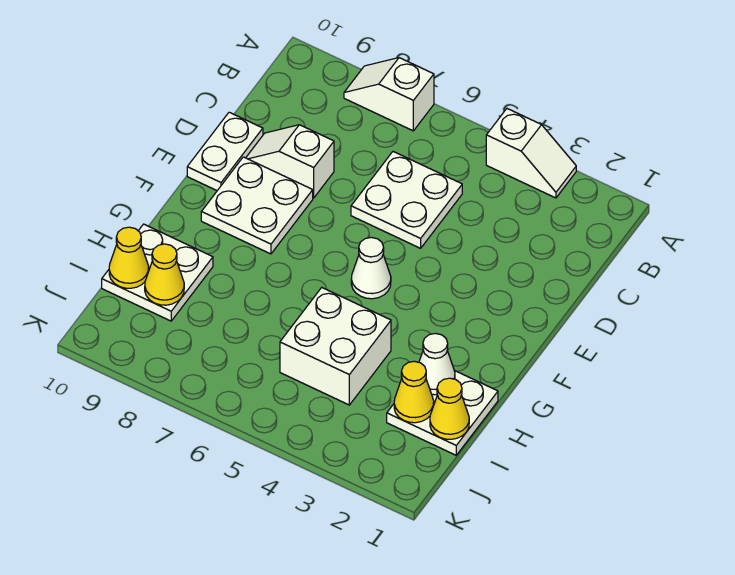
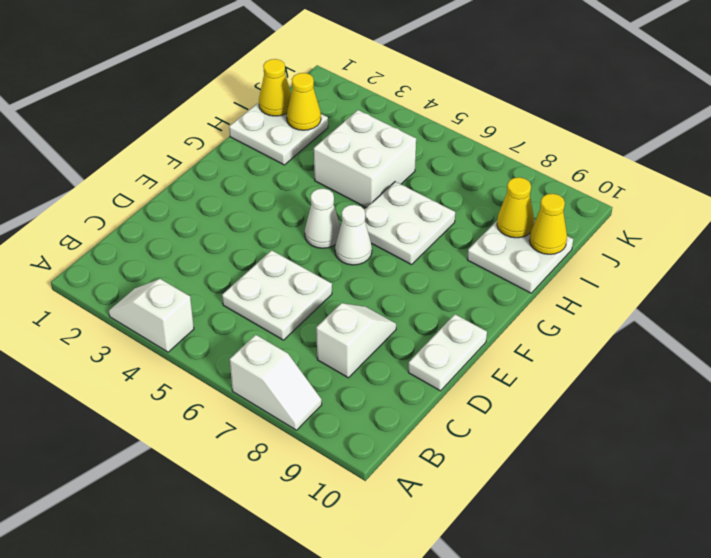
white 1x2 slope [246,125,334,198] -> white 1x2 slope turned to [316,303,396,378]
white 2x2 plate [201,157,313,254] -> white 2x2 plate moved to [365,182,455,265]
white 1x1 cone [419,334,455,395] -> white 1x1 cone moved to [335,205,372,265]

